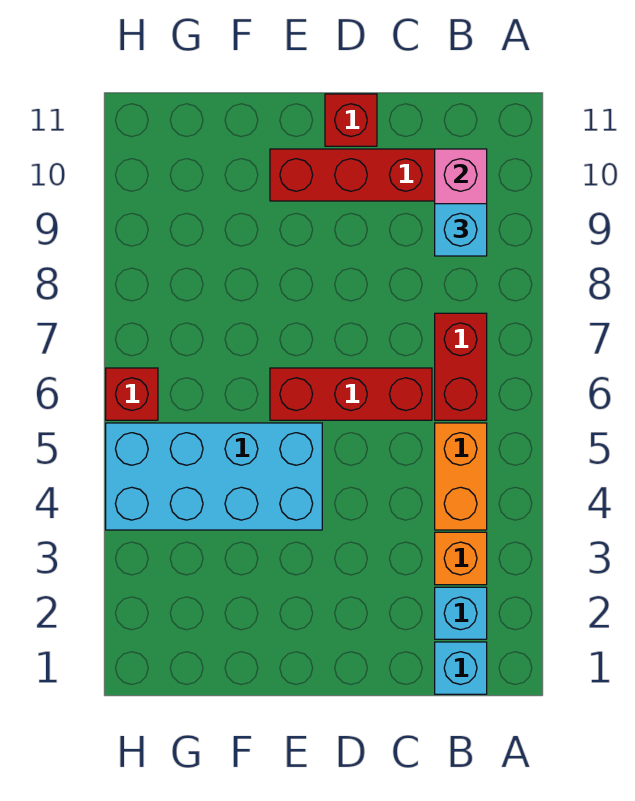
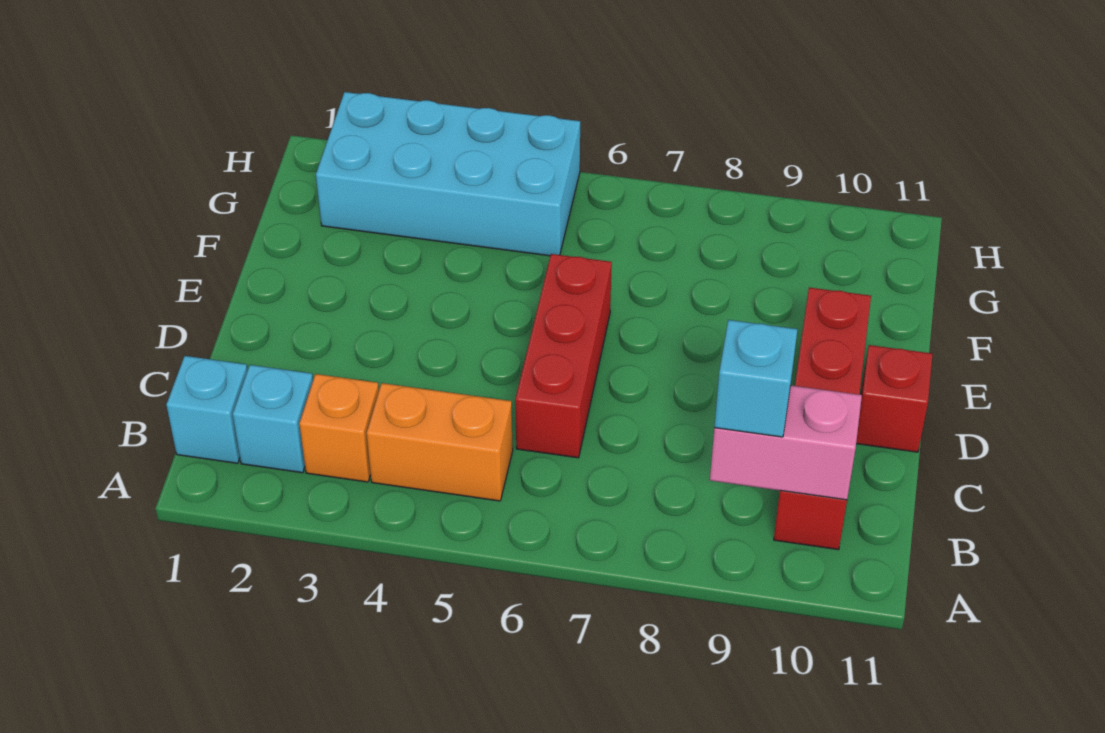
red 1x2 brick [435,313,487,420] -> none
cyan 2x4 brick [106,423,322,530] -> cyan 2x4 brick turned to [316,92,580,256]
red 1x1 brick [106,368,158,420] -> none

